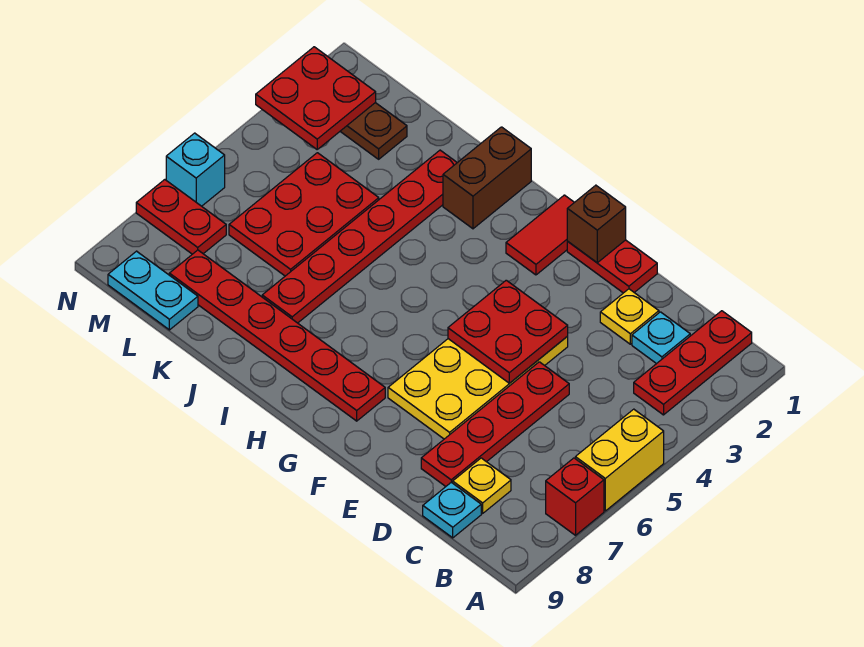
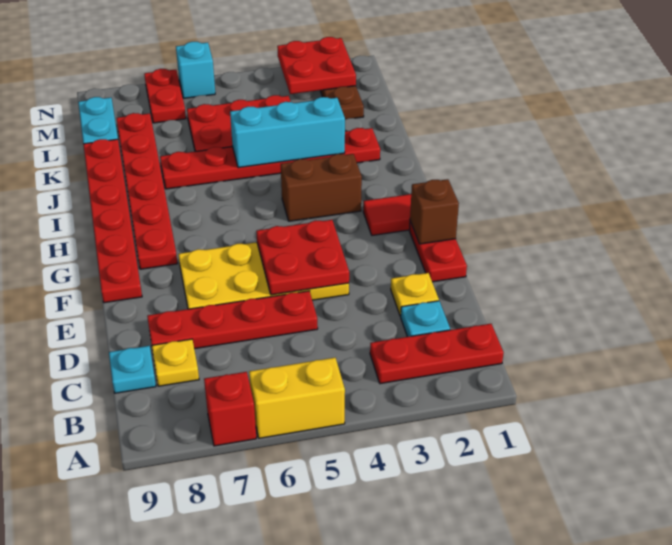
none -> red 1x6 plate [84,139,142,303]
brown 1x2 brick [443,127,531,229] -> brown 1x2 brick moved to [281,154,362,221]
none -> cyan 1x3 brick [230,97,345,168]

